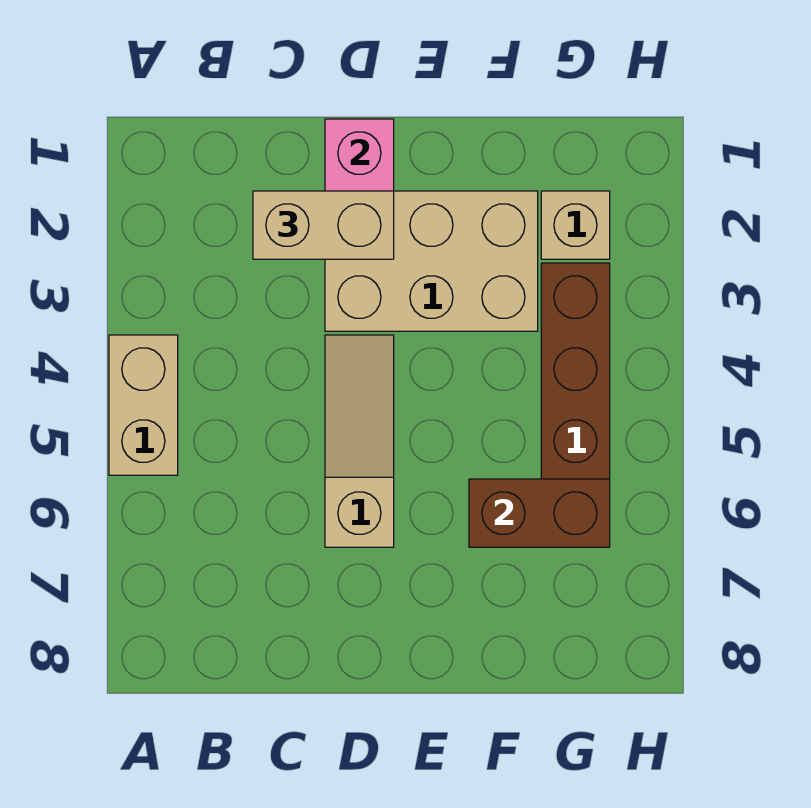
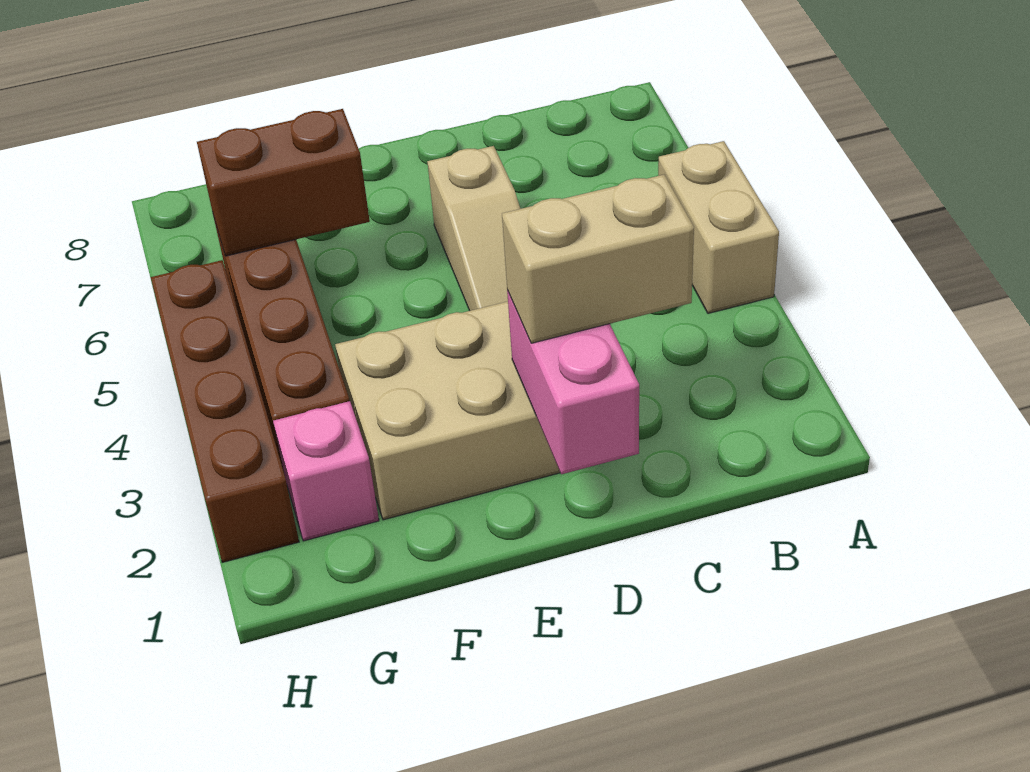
tan 1x1 brick [541,191,610,259] -> pink 1x1 brick [273,401,379,541]
none -> brown 1x4 brick [151,260,299,563]

